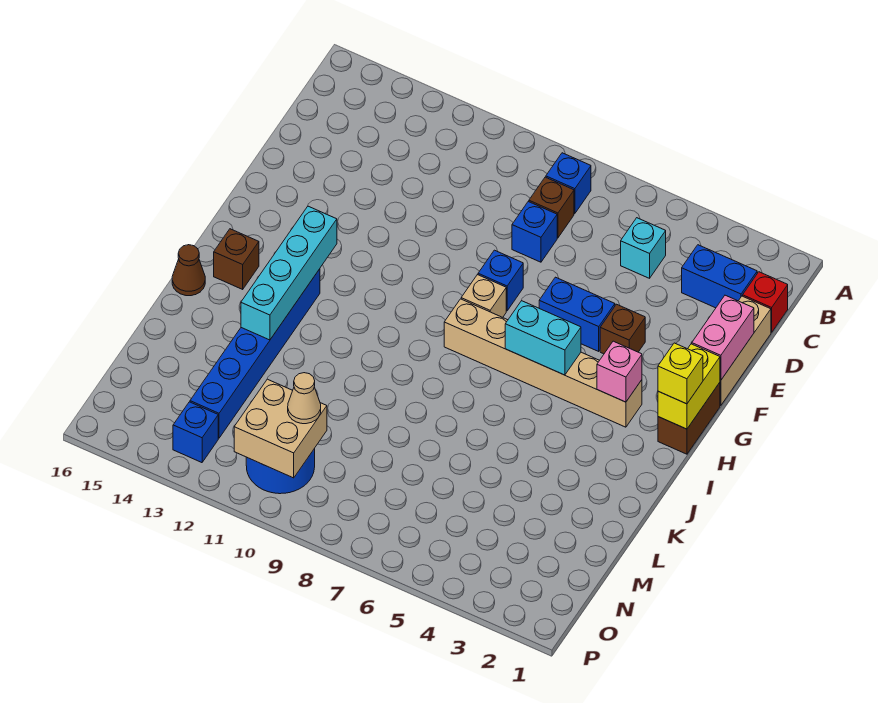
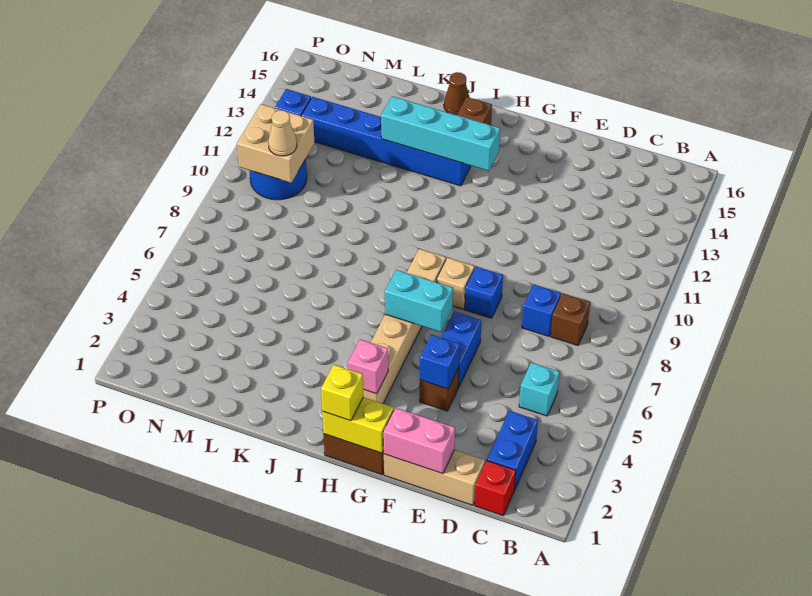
blue 1x1 brick [546,153,591,214] -> blue 1x1 brick moved to [420,335,460,389]
cyan 1x2 brick [505,301,581,375] -> cyan 1x2 brick turned to [385,270,453,332]

